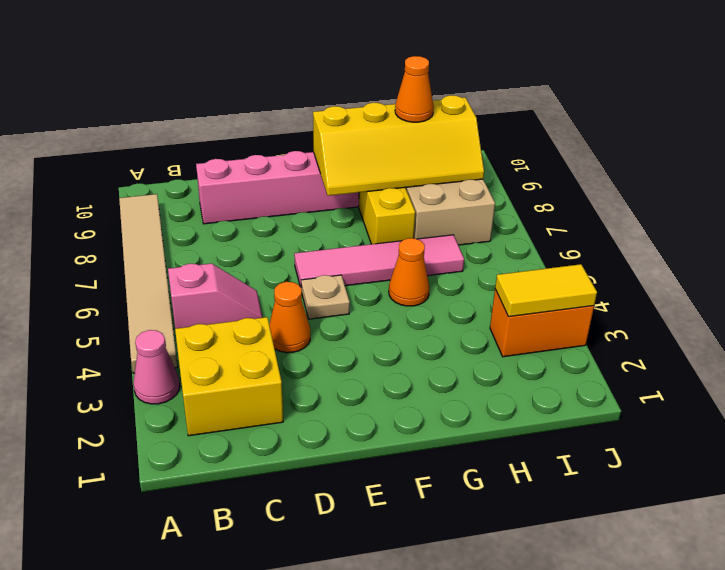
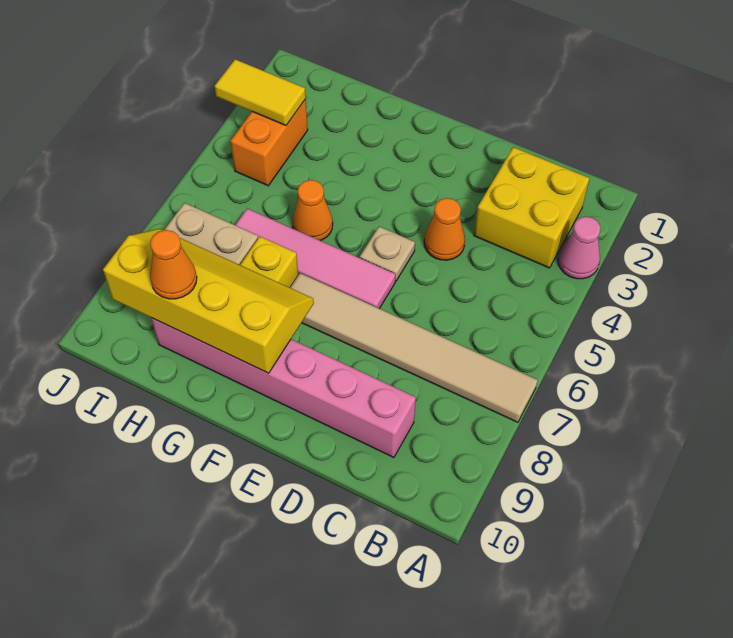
tan 1x6 tile [119,194,178,373] -> tan 1x6 tile turned to [290,273,538,422]
pink 1x2 slope [168,263,262,329] -> none
orange 1x2 brick [490,289,594,357] -> orange 1x2 brick turned to [230,99,308,186]

